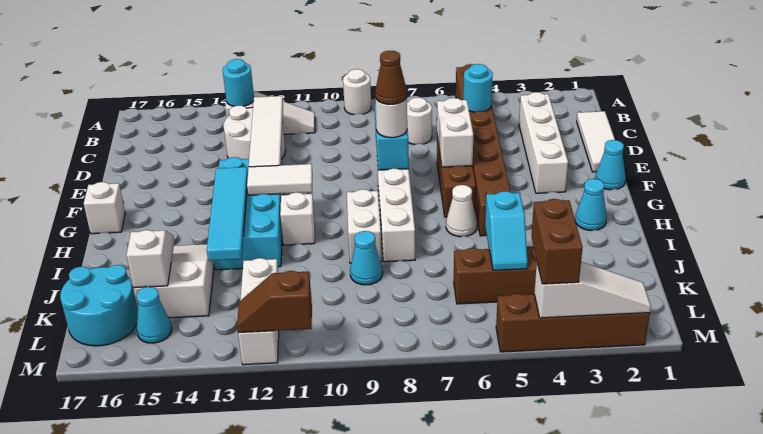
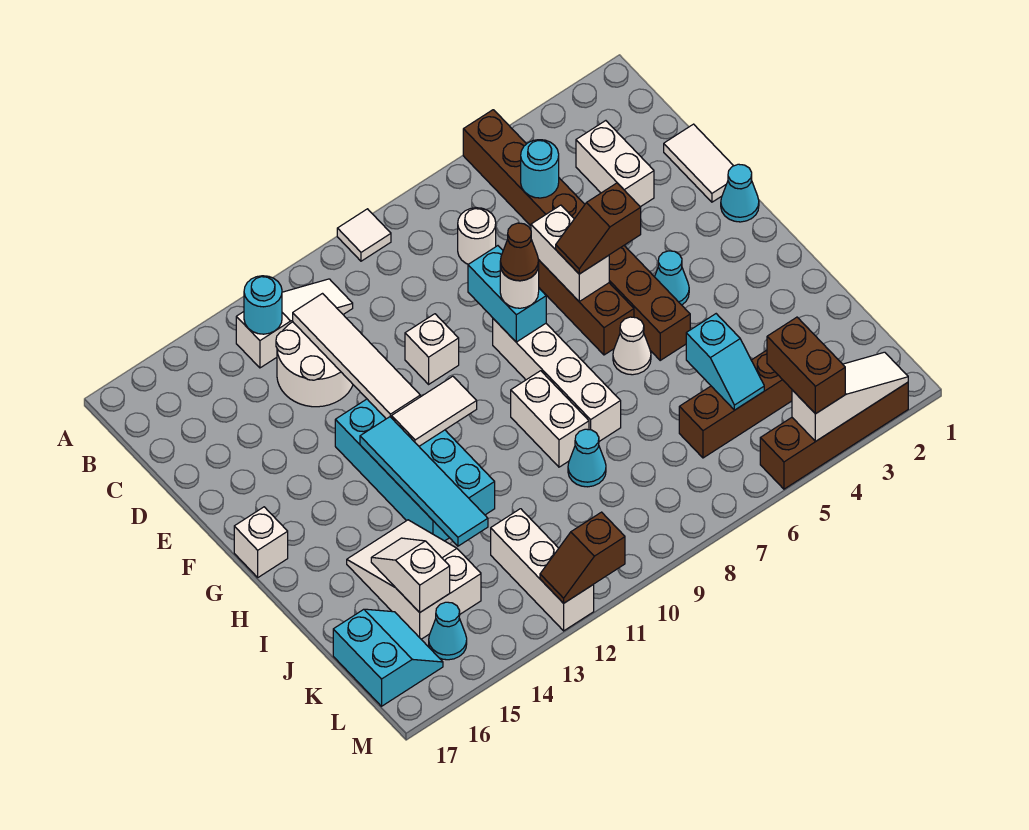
white 1x1 round brick [343,69,371,115] -> white 1x1 tile [337,209,391,261]
white 1x3 tile [577,111,615,172] -> white 1x2 tile [664,124,733,202]
white 1x4 brick [519,92,568,193] -> white 1x2 brick [576,121,654,207]
none -> brown 1x2 slope [556,183,641,274]
cyan 1x1 cone [575,179,607,231] -> cyan 1x1 cone moved to [655,251,689,305]
white 1x1 brick [280,192,315,245] -> white 1x1 brick moved to [405,314,459,384]
cyan 2x2 round brick [60,265,138,346] -> cyan 2x2 slope [333,609,443,706]

